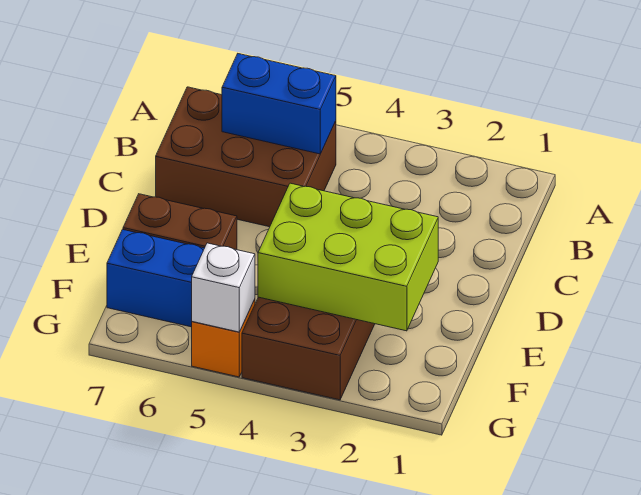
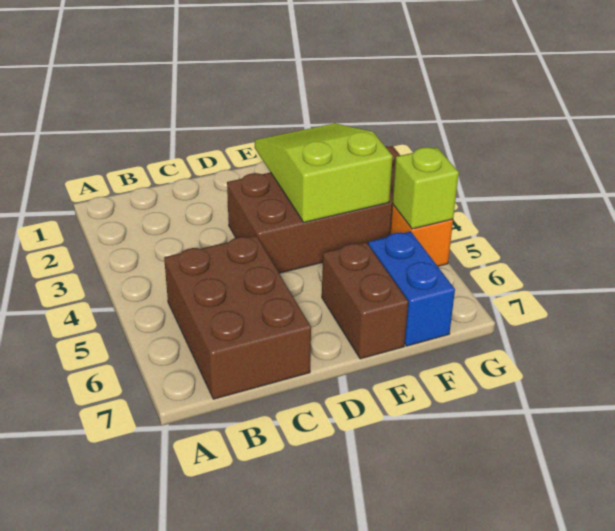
blue 1x2 brick [222,54,336,154] -> none
lime 2x3 brick [258,183,438,331] -> lime 2x3 slope [255,123,393,222]
white 1x1 brick [192,243,255,332] -> lime 1x1 brick [392,147,459,229]

